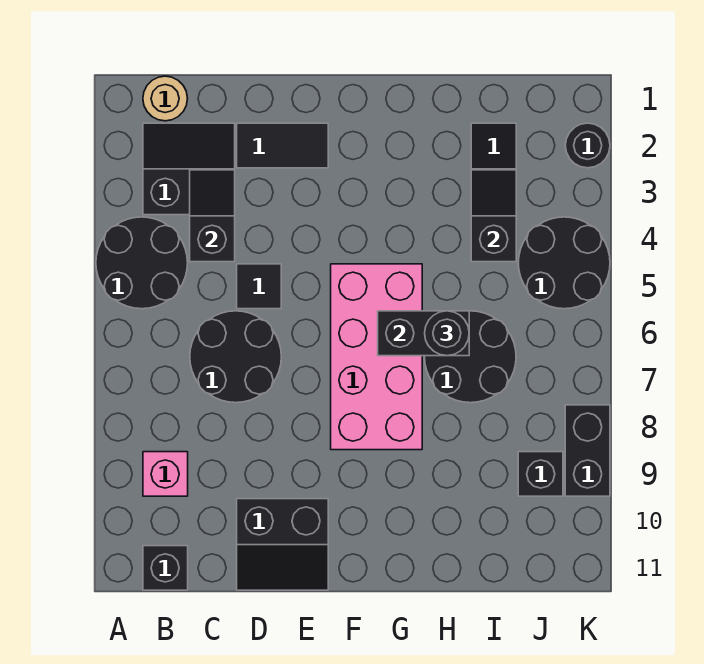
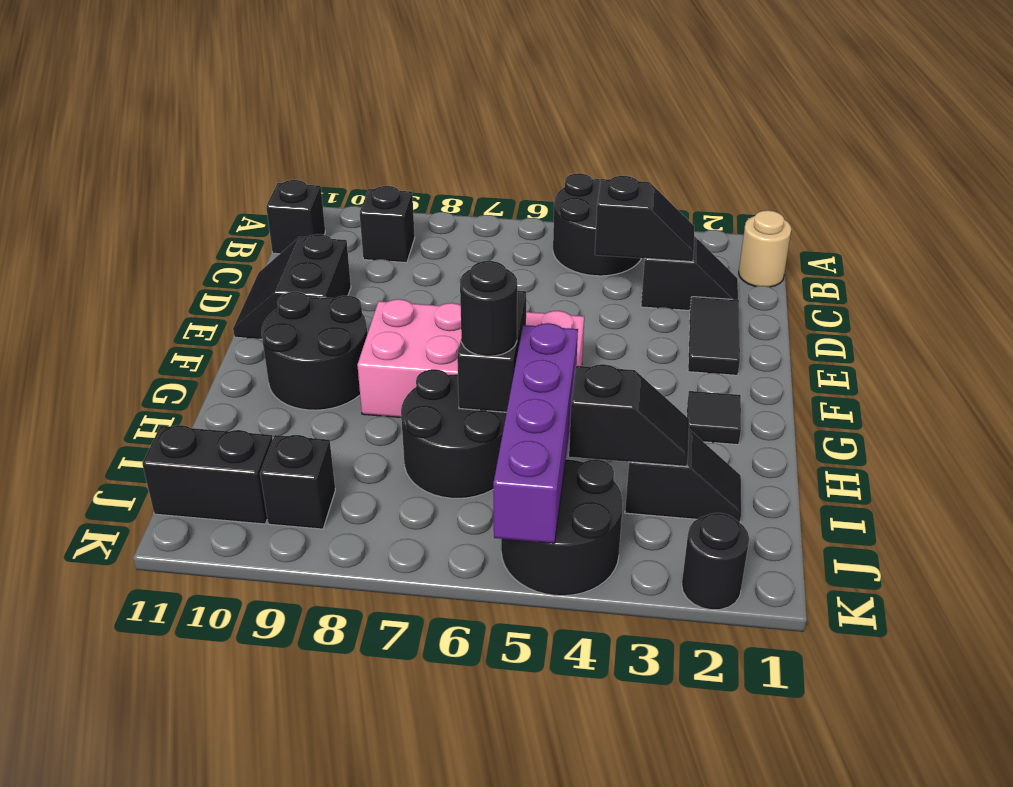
black 2x2 slope [143,123,235,215] -> black 1x2 slope [641,236,738,311]
pink 1x1 brick [143,452,188,496] -> black 1x1 brick [360,186,415,263]
black 2x2 round brick [190,311,281,403] -> black 2x2 round brick moved to [262,292,367,410]
black 1x1 tile [237,264,281,309] -> black 1x1 tile moved to [687,391,741,445]
none -> purple 1x4 brick [493,323,578,543]
black 1x2 brick [565,405,610,496] -> black 1x2 brick moved to [142,425,273,524]

